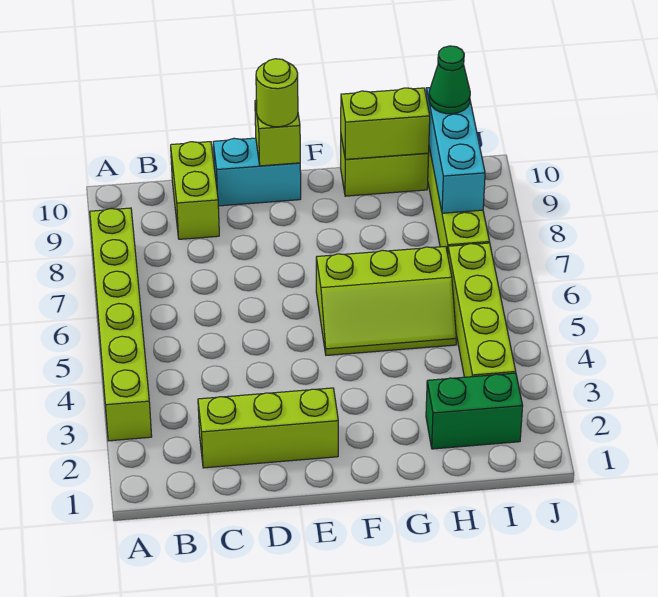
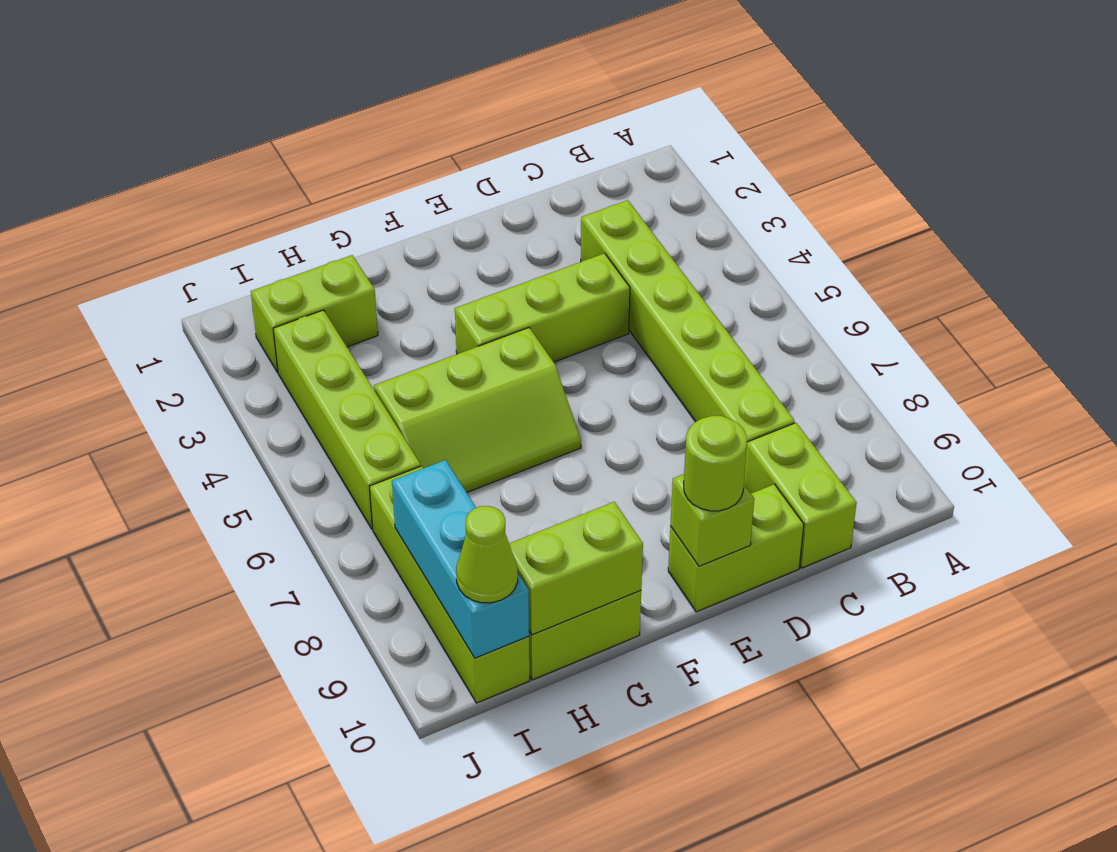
lime 1x6 brick [90,208,152,441] -> lime 1x6 brick moved to [581,200,795,442]
lime 1x3 brick [198,388,338,468] -> lime 1x3 brick moved to [455,253,630,362]
cyan 1x2 brick [213,138,301,206] -> lime 1x2 brick [668,484,804,612]
lime 2x3 slope [316,246,457,355] -> lime 2x3 slope turned to [374,328,581,492]
green 1x2 brick [426,373,523,449] -> lime 1x2 brick [251,255,378,372]
green 1x1 cone [429,46,470,114] -> lime 1x1 cone [456,506,518,603]

